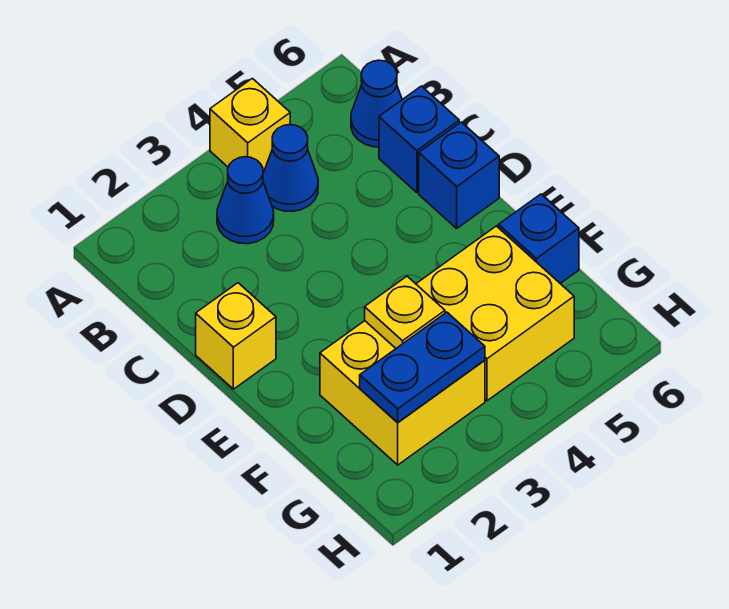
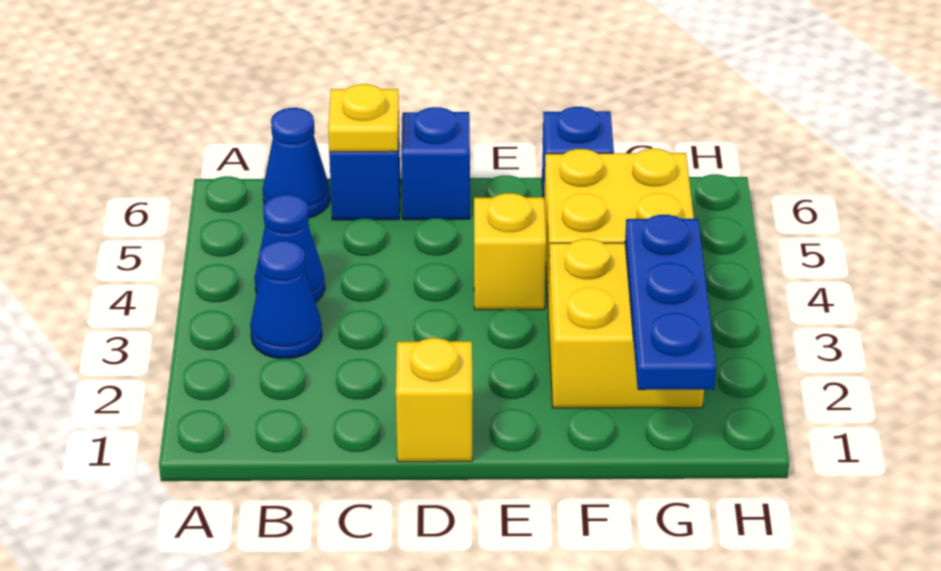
yellow 1x1 brick [210,78,290,173] -> yellow 1x1 brick moved to [474,193,546,310]
yellow 1x1 plate [365,276,445,348] -> yellow 1x1 plate moved to [328,84,399,152]
blue 1x2 plate [360,312,485,423] -> blue 1x3 plate [625,215,716,390]

